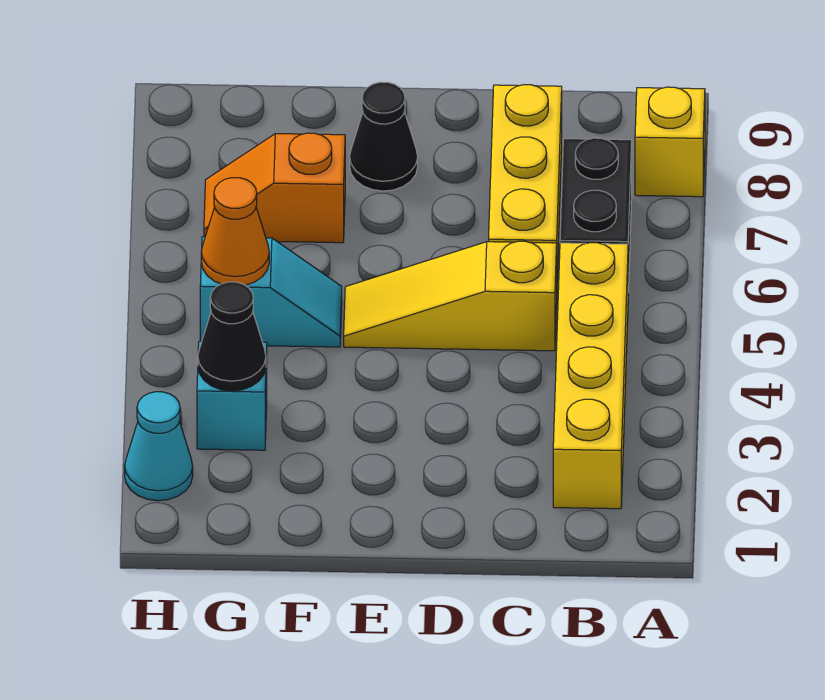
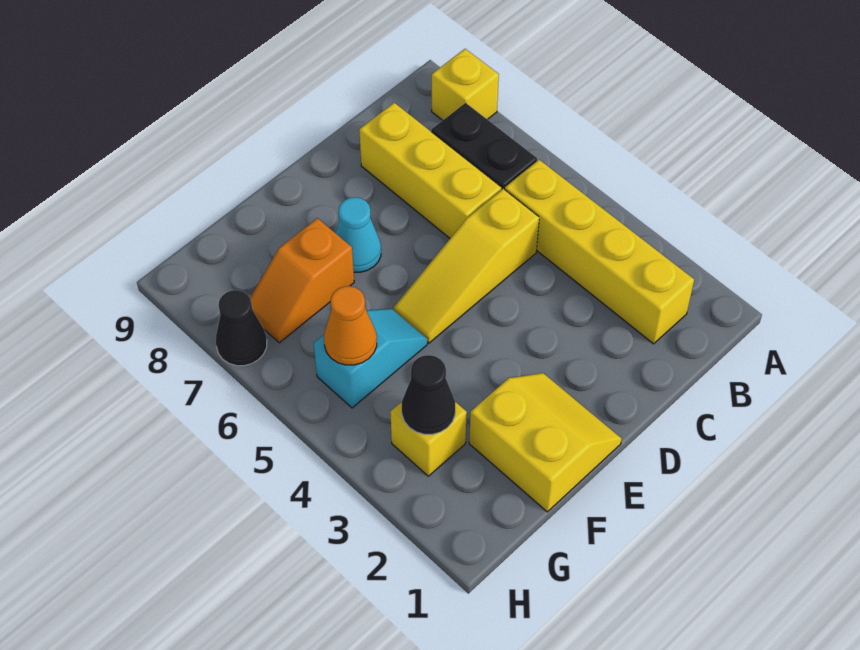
none -> yellow 2x2 slope [469,373,621,512]
black 1x1 cone [350,82,418,191] -> black 1x1 cone moved to [216,290,267,366]
cyan 1x1 brick [197,341,267,450] -> yellow 1x1 brick [390,402,467,476]
cyan 1x1 cone [125,392,193,501] -> cyan 1x1 cone moved to [336,197,381,272]

